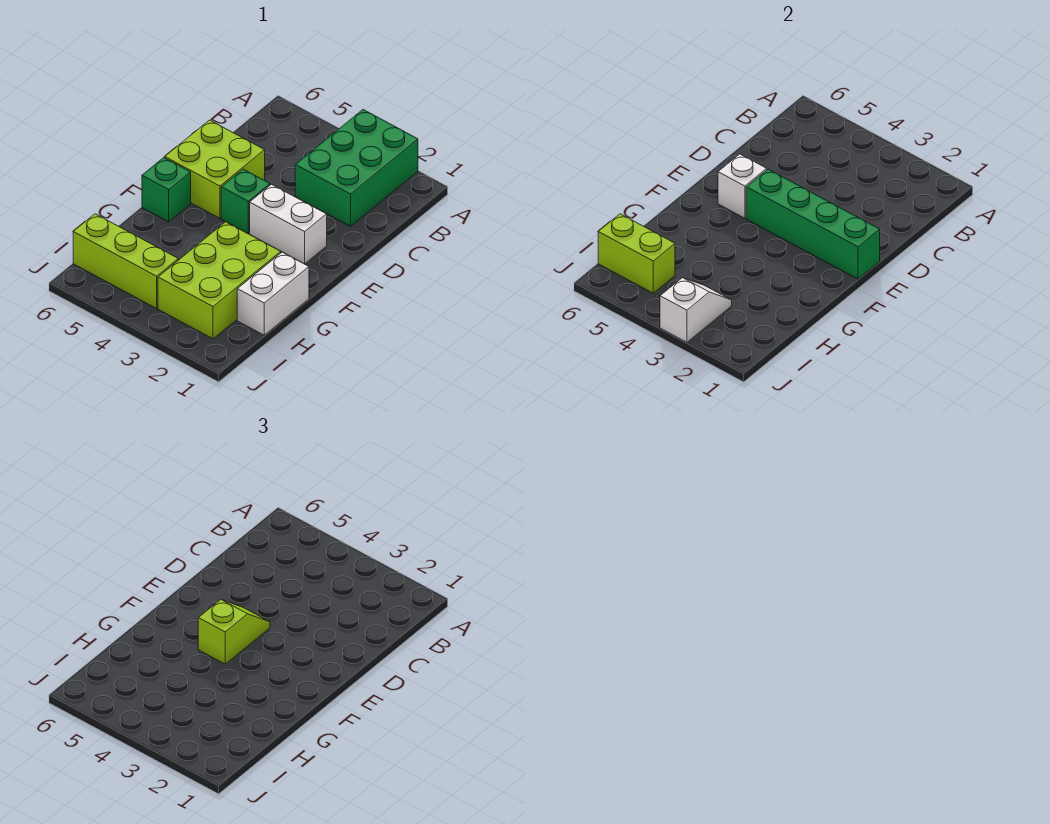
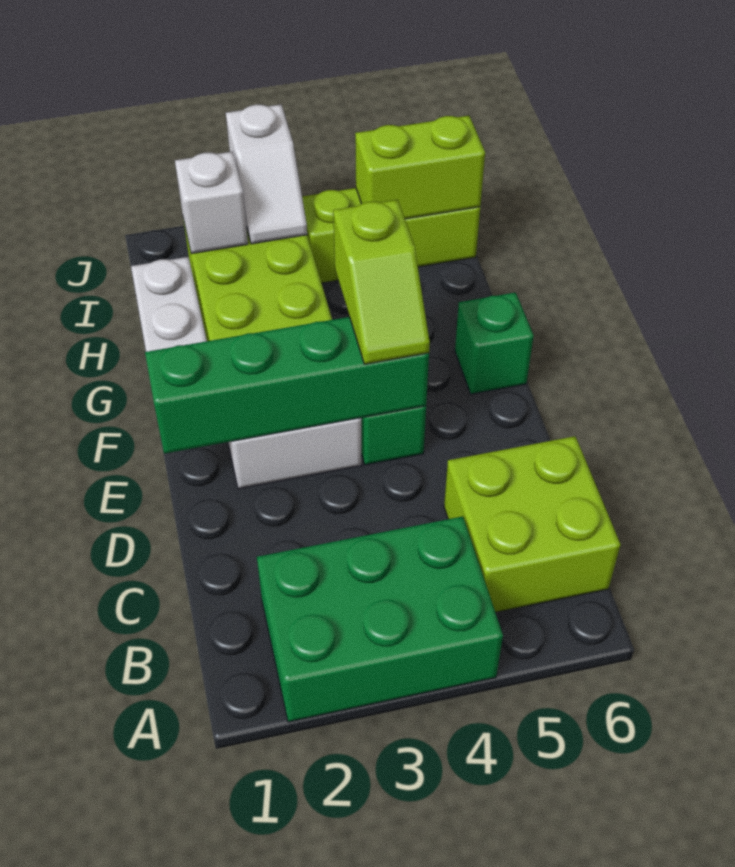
green 2x3 brick [295,110,418,226] -> green 2x3 brick turned to [257,516,503,722]
lime 2x2 brick [165,120,265,218] -> lime 2x2 brick moved to [444,436,621,613]
white 1x1 brick [718,154,767,218] -> white 1x1 brick moved to [175,152,248,254]

